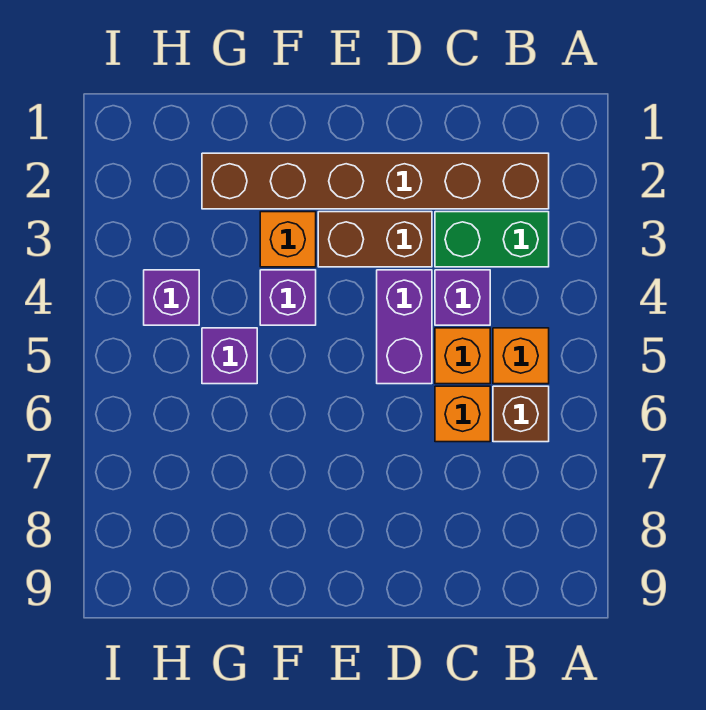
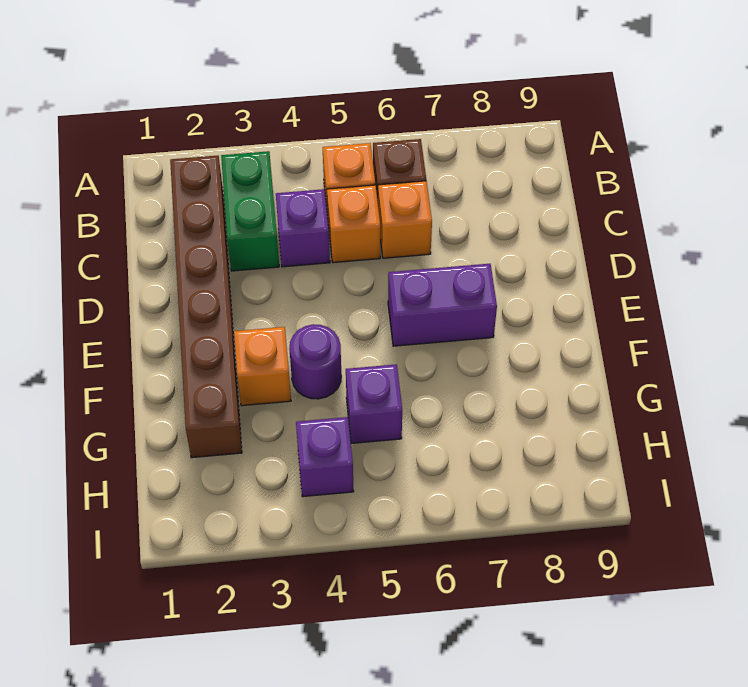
brown 1x2 brick [318,212,432,267] -> none
purple 1x2 brick [377,270,432,384] -> purple 1x2 brick moved to [388,264,497,346]
purple 1x1 brick [260,270,316,325] -> purple 1x1 round brick [289,324,341,399]

